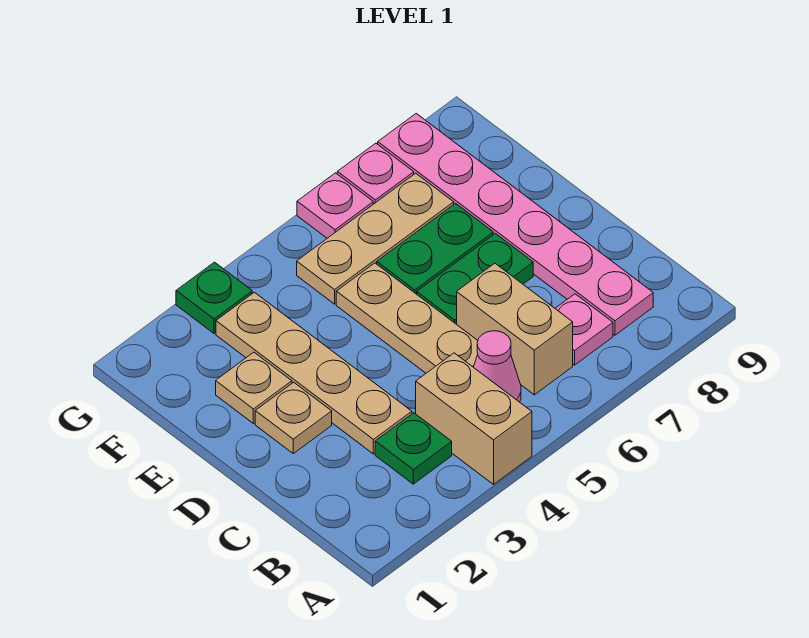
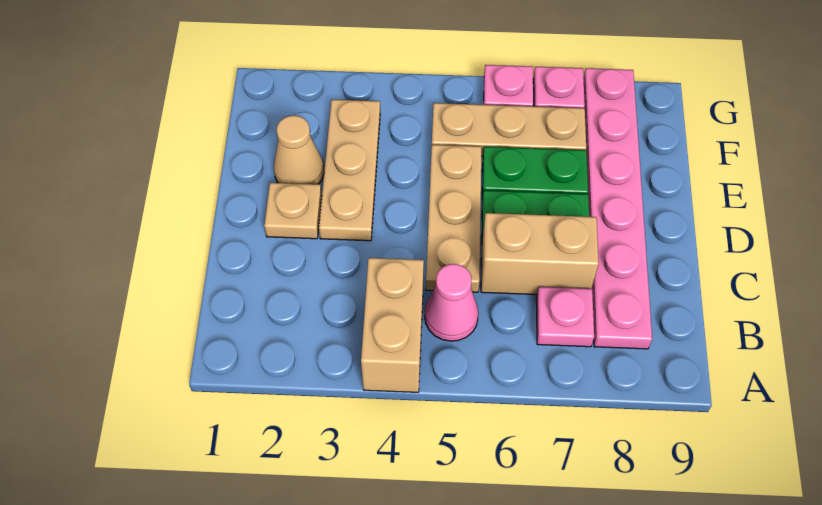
green 1x1 plate [375,413,452,484] -> none
tan 1x2 brick [457,263,573,395] -> tan 1x2 brick turned to [481,213,599,295]
tan 1x4 plate [216,292,412,454] -> tan 1x3 plate [319,100,380,241]
tan 1x1 plate [216,352,292,423] -> tan 1x1 cone [274,115,324,184]
green 1x1 plate [176,262,252,333] -> none

